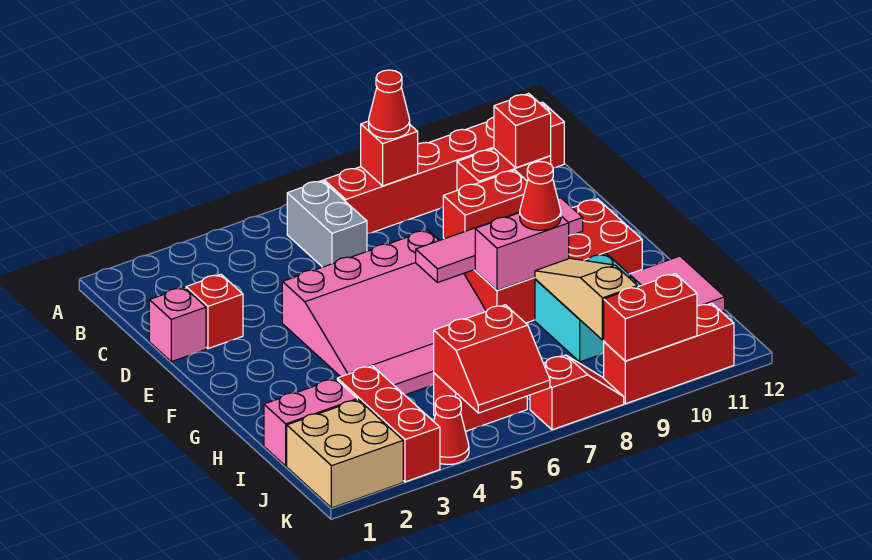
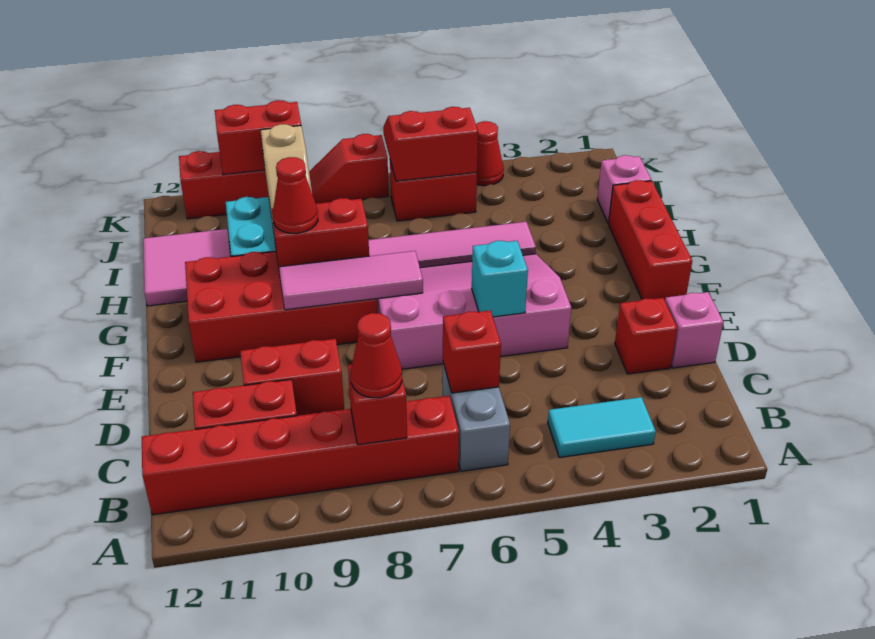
none -> cyan 1x2 tile [548,397,656,457]
red 1x1 brick [494,93,551,168] -> red 1x1 brick moved to [443,311,501,393]
none -> cyan 1x1 brick [472,241,528,317]
pink 1x4 tile [416,198,583,283] -> pink 1x3 tile [279,251,423,310]
pink 1x2 brick [475,213,569,290] -> red 1x2 brick [272,198,369,267]
pink 1x2 brick [264,379,357,466] -> pink 1x1 brick [597,155,651,223]
red 1x3 brick [337,366,440,482] -> red 1x3 brick moved to [609,180,692,300]
tan 2x2 brick [287,400,403,508] -> none

